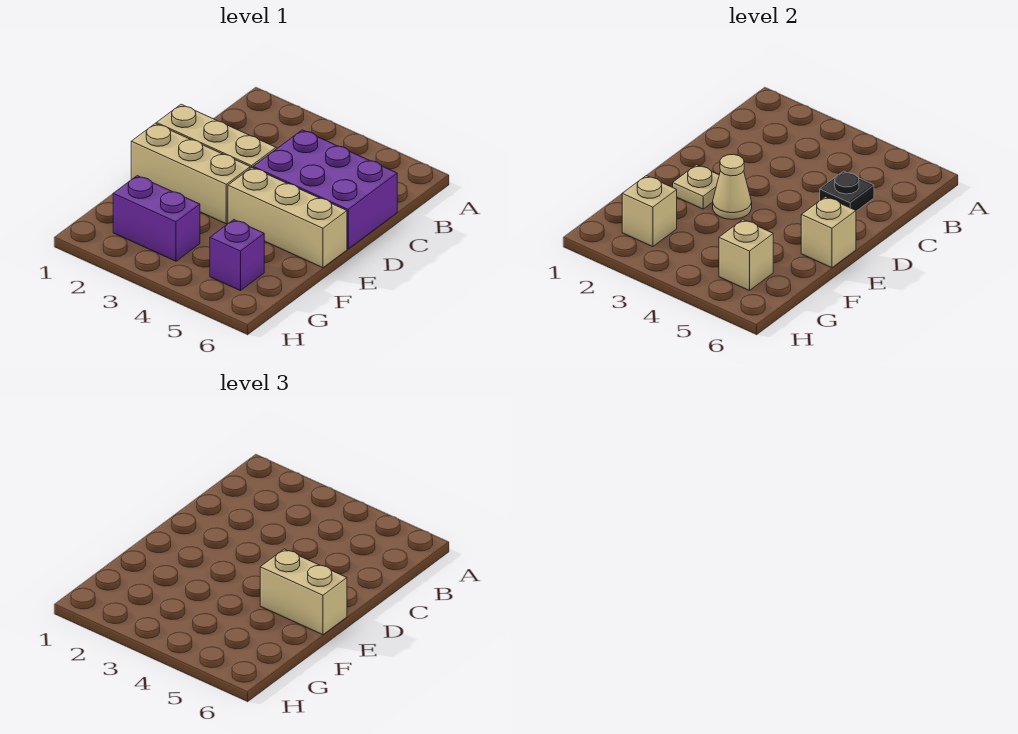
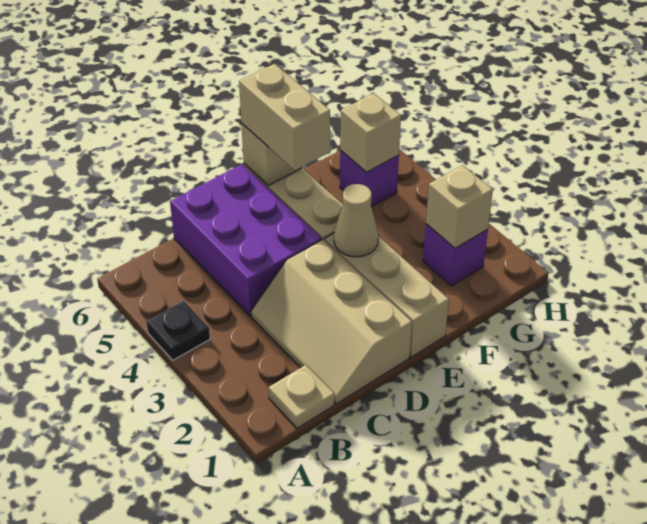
black 1x1 plate [820,171,874,211] -> black 1x1 plate moved to [146,301,210,360]
tan 1x1 plate [673,165,719,209] -> tan 1x1 plate moved to [269,365,335,428]
purple 1x2 brick [113,176,200,261] -> purple 1x1 brick [423,224,488,286]

